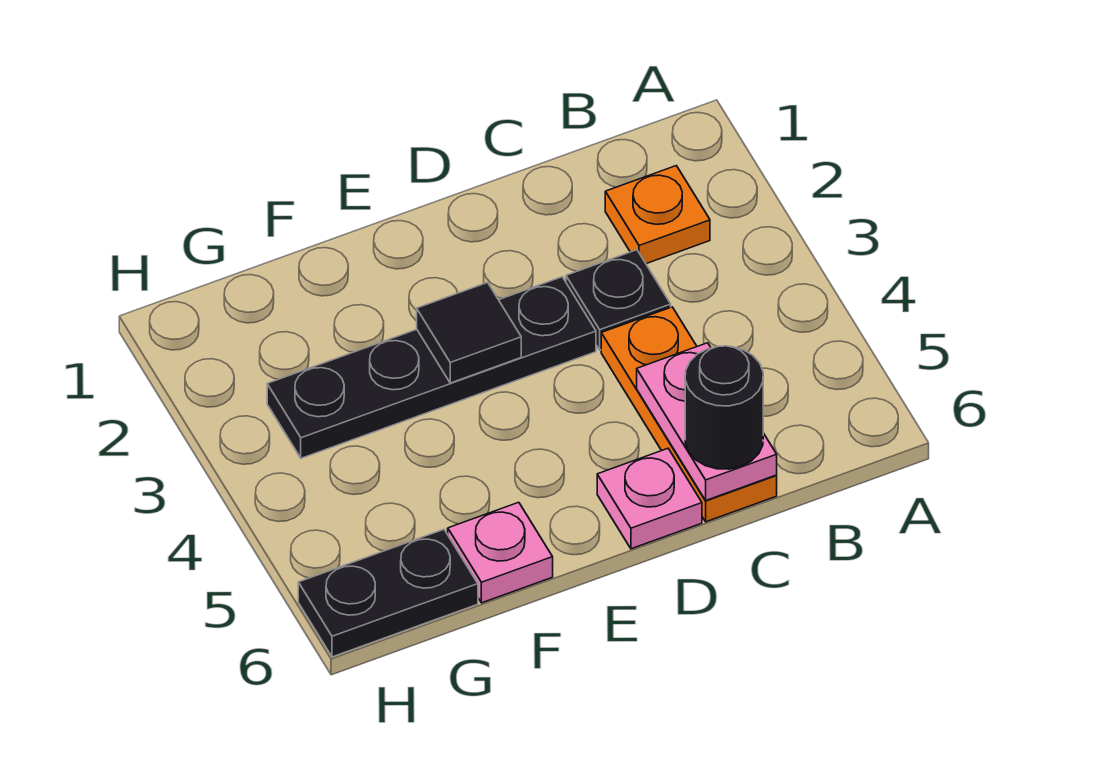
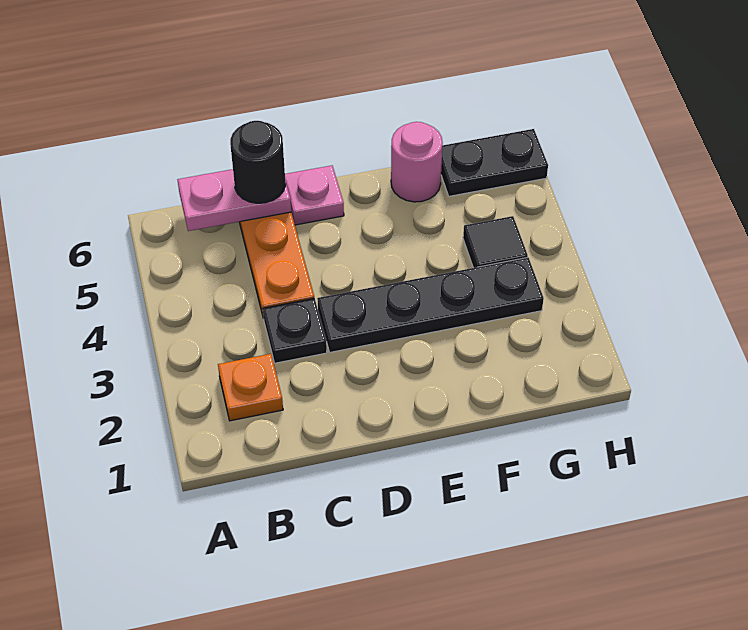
pink 1x2 plate [637,343,777,500] -> pink 1x2 plate turned to [178,169,291,231]
black 1x1 tile [417,283,521,383] -> black 1x1 tile moved to [463,216,528,268]
pink 1x1 plate [448,502,553,603] -> pink 1x1 round brick [391,122,443,202]

